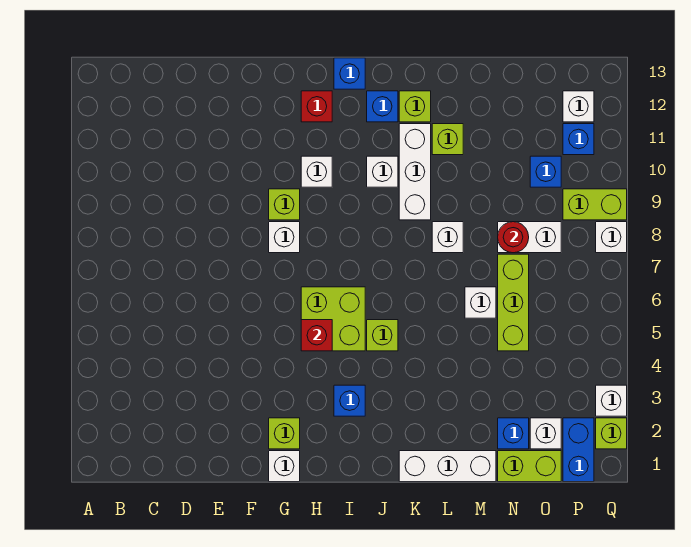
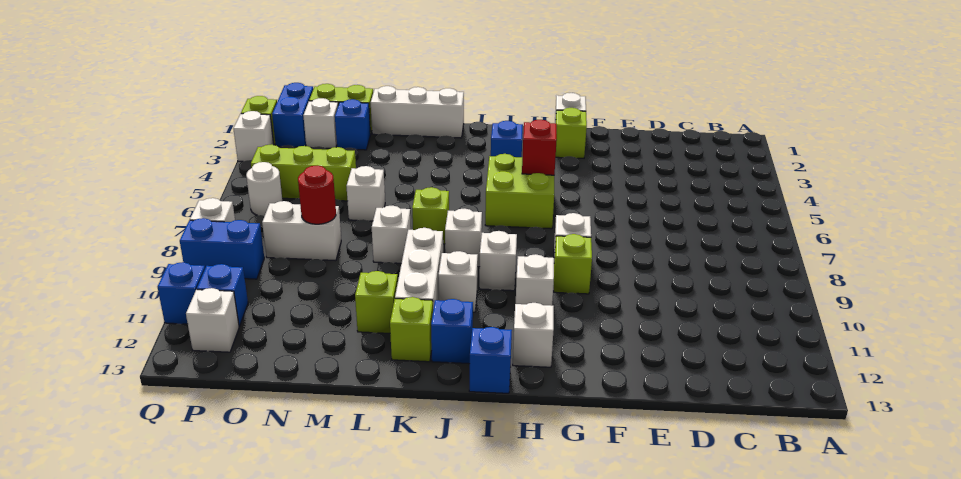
red 1x1 brick [301,91,332,122] -> white 1x1 brick [513,303,554,367]
none -> white 1x1 brick [479,231,517,291]
lime 1x1 brick [367,320,398,351] -> lime 1x1 brick moved to [412,187,449,244]
none -> white 1x1 brick [445,209,482,267]
lime 1x3 brick [498,254,529,351] -> lime 1x3 brick turned to [251,145,356,201]
blue 1x1 brick [530,156,561,187] -> blue 1x1 brick moved to [158,262,205,324]
none -> white 1x1 round brick [246,162,283,216]
lime 1x2 brick [563,189,627,220] -> blue 1x2 brick [180,218,264,279]

